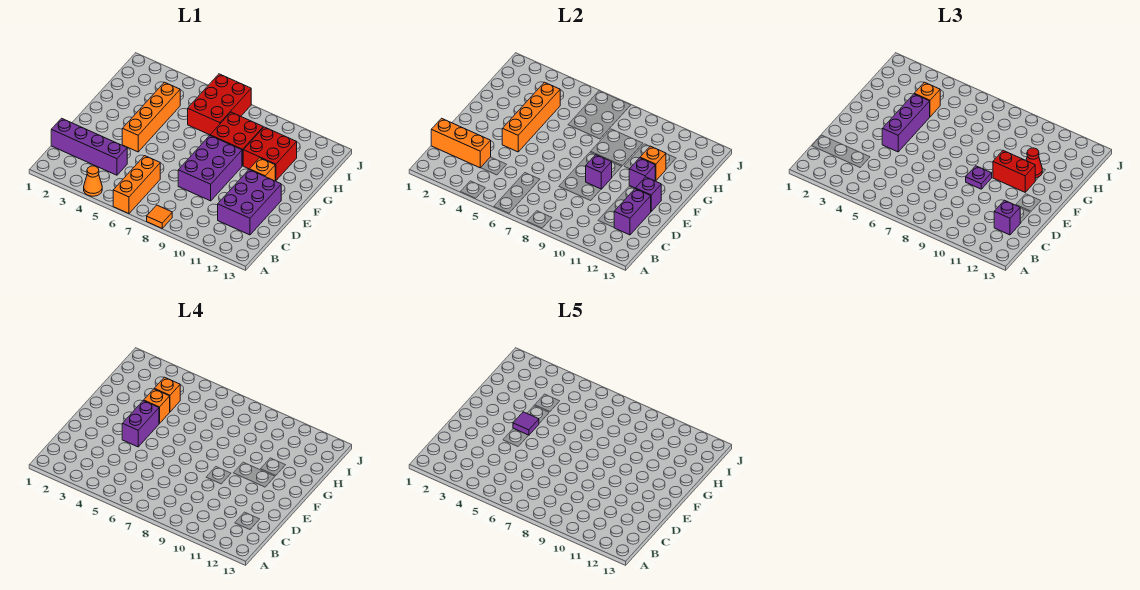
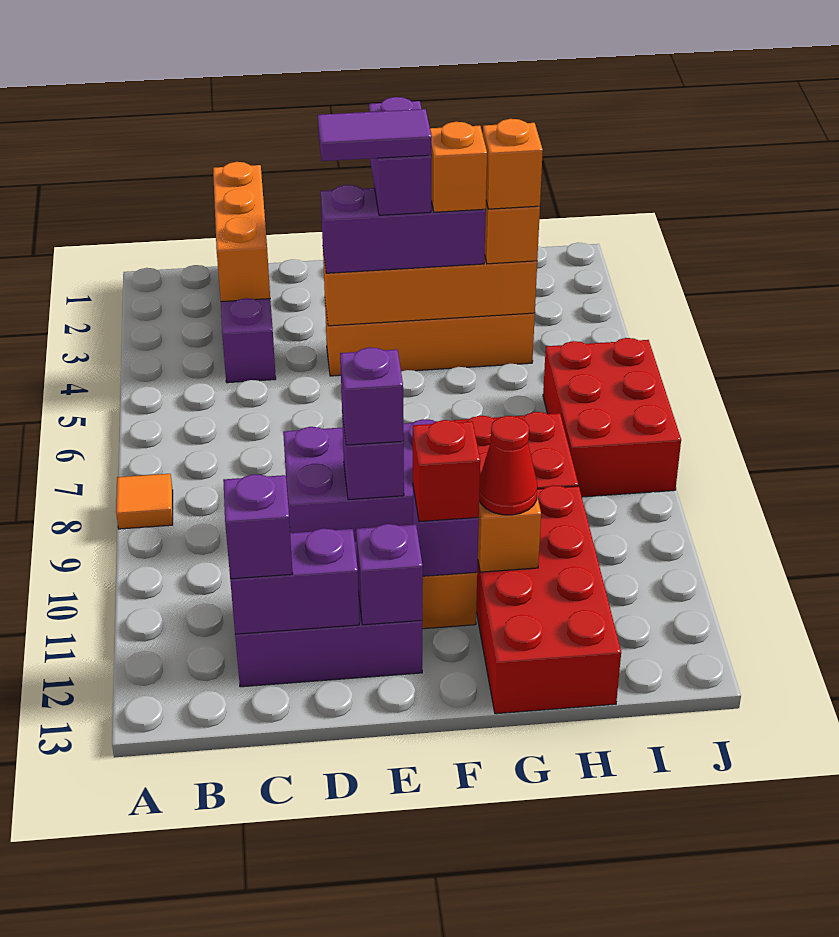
orange 1x1 cone [84,166,102,196] -> none
orange 1x3 brick [113,156,160,214] -> none
purple 1x2 brick [122,401,159,447] -> purple 1x2 brick turned to [369,97,431,215]
purple 1x1 plate [966,166,992,189] -> purple 1x1 brick [340,347,404,445]
purple 1x1 tile [513,412,539,435] -> purple 1x2 tile [318,109,432,161]
red 1x2 brick [993,151,1035,192] -> red 1x1 brick [413,420,480,522]
red 2x2 brick [243,127,297,181] -> red 2x4 brick [476,485,621,714]
red 2x3 brick [188,74,251,135] -> red 2x3 brick turned to [543,338,681,497]

